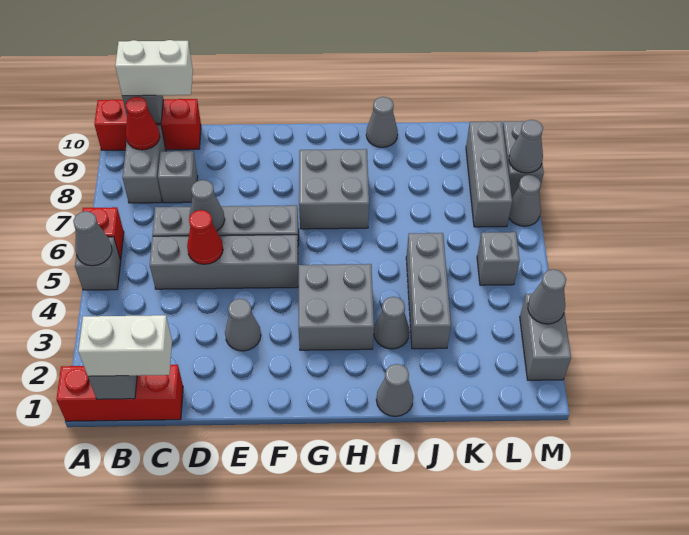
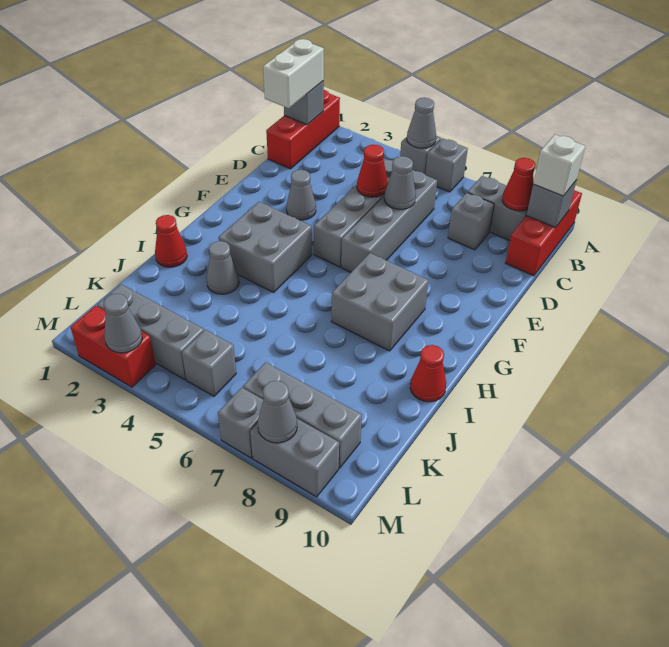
red 1x1 brick [82,207,124,260] -> grey 1x1 brick [425,138,468,192]
white 1x2 brick [115,40,193,96] -> white 1x1 brick [533,135,585,196]
grey 1x1 cone [376,364,413,417] -> red 1x1 cone [155,215,187,267]
grey 1x1 cone [366,97,398,147] -> red 1x1 cone [410,345,446,402]
grey 1x3 brick [406,233,451,349] -> grey 1x3 brick moved to [97,284,204,380]
grey 1x2 brick [520,294,571,380] -> red 1x2 brick [71,306,156,387]
grey 1x1 cone [509,175,541,226] -> grey 1x1 brick [218,387,263,458]

